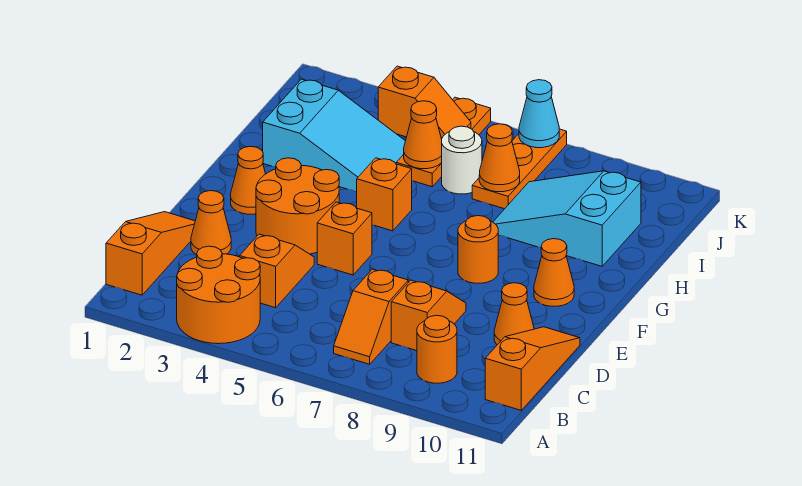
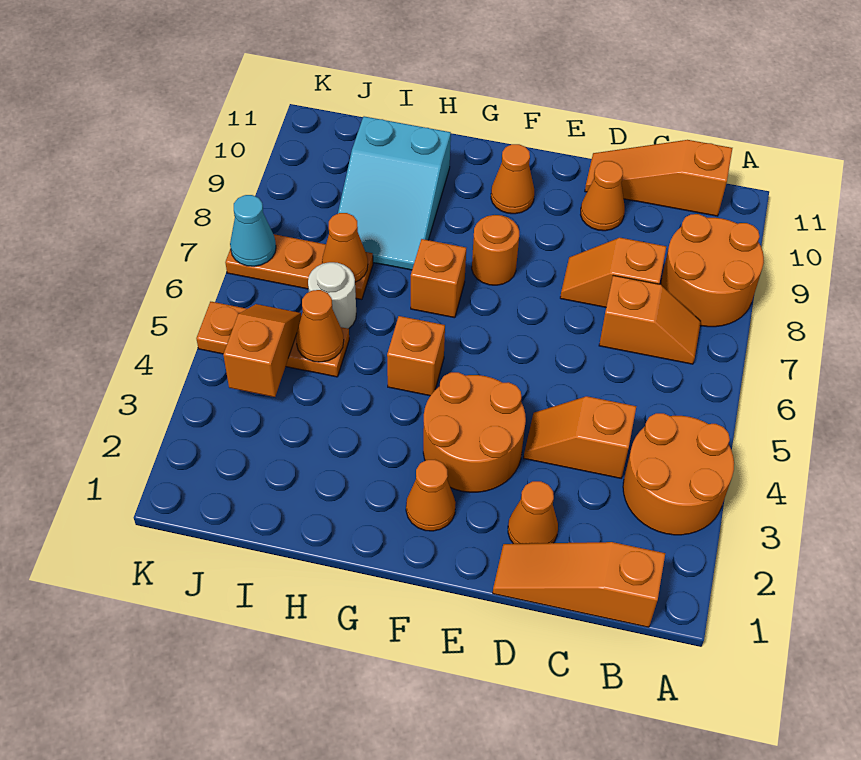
orange 1x1 round brick [417,315,457,383] -> orange 2x2 round brick [661,214,764,327]
orange 1x1 brick [317,202,372,275] -> orange 1x1 brick moved to [411,239,466,318]
cyan 2x3 slope [263,79,405,192] -> none

